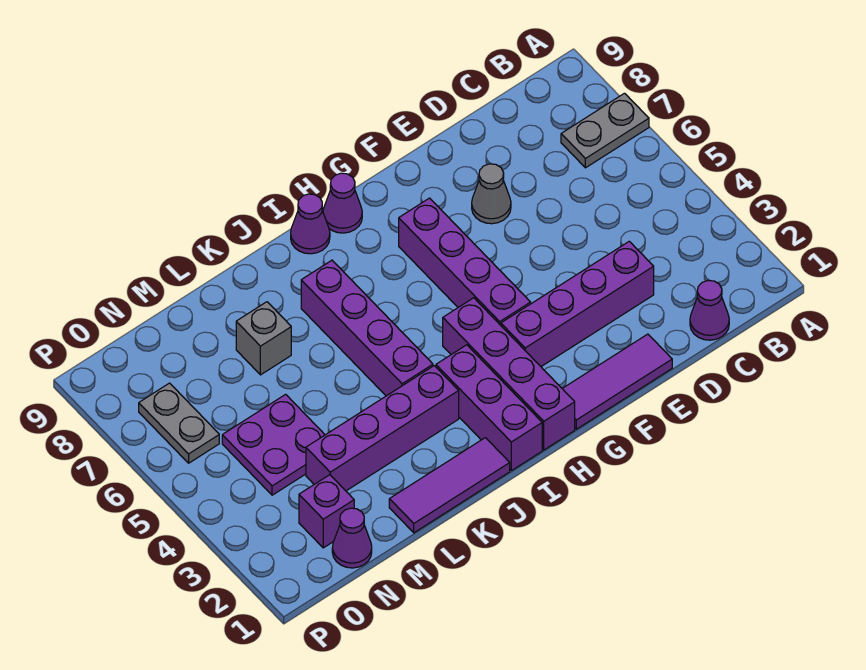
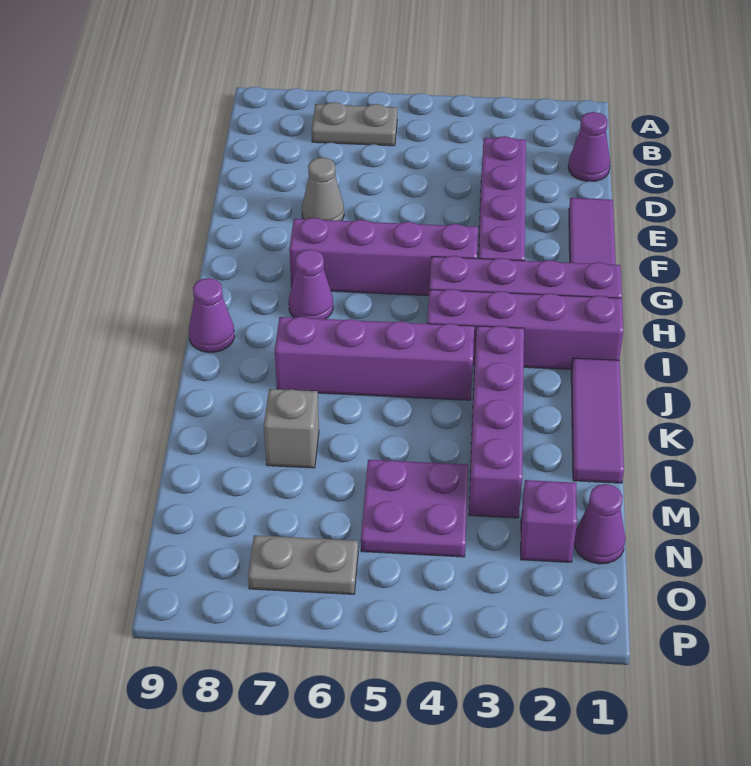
grey 1x2 plate [561,93,649,168] -> grey 1x2 plate turned to [312,102,397,146]
purple 1x1 cone [323,173,362,233] -> purple 1x1 cone moved to [289,249,333,319]
purple 1x3 brick [436,345,542,471] -> purple 1x4 brick [427,289,623,369]

